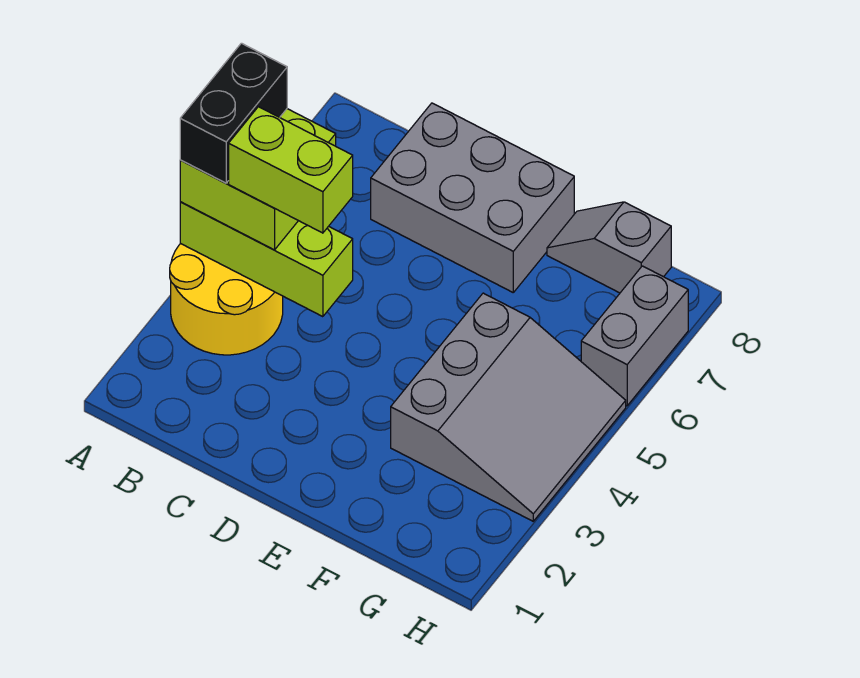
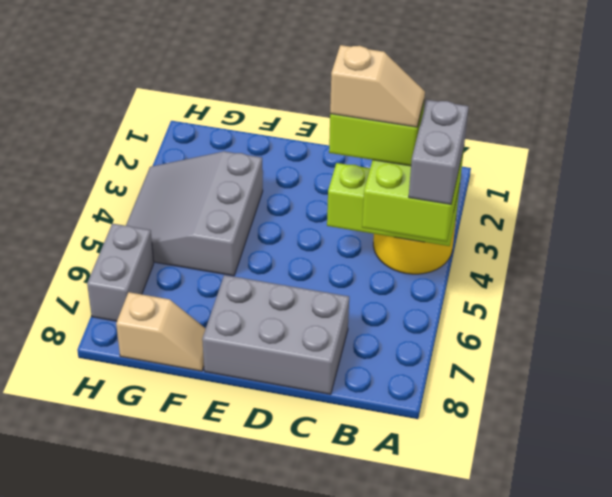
black 1x2 brick [180,43,287,183] -> grey 1x2 brick [409,100,469,204]
none -> tan 1x2 slope [330,45,425,127]
grey 1x2 slope [547,202,671,293] -> tan 1x2 slope [116,292,206,371]

